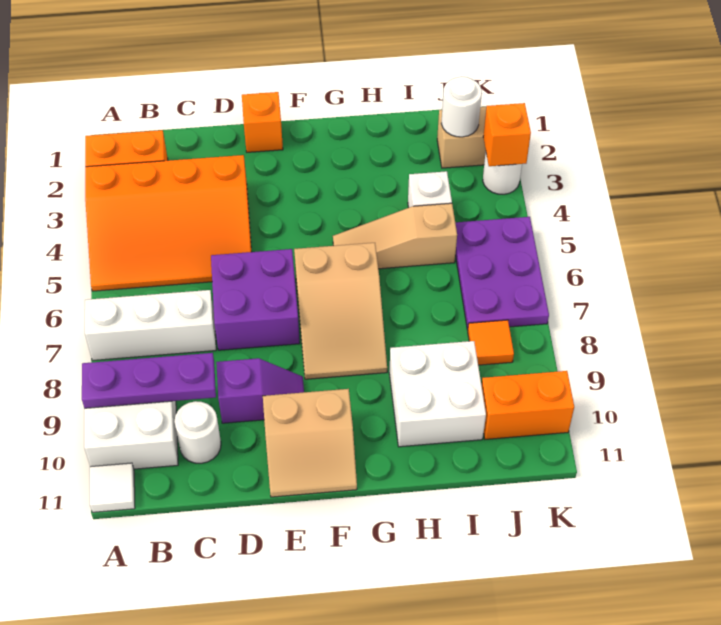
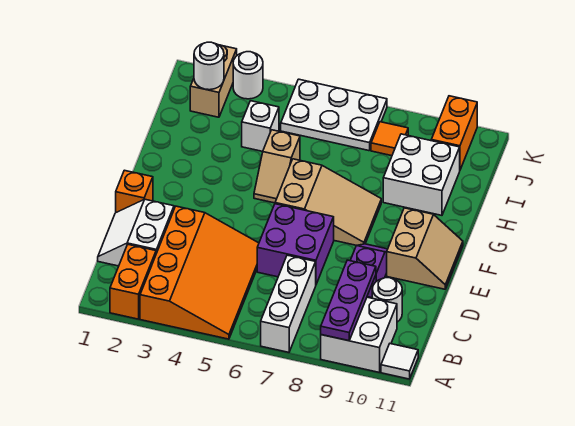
none -> white 2x2 slope [98,199,174,266]
tan 1x3 slope [333,203,457,269] -> tan 1x2 slope [254,130,300,203]
purple 2x3 plate [455,217,549,330] -> white 2x3 plate [281,79,387,151]
orange 1x1 brick [483,103,531,166] -> none

